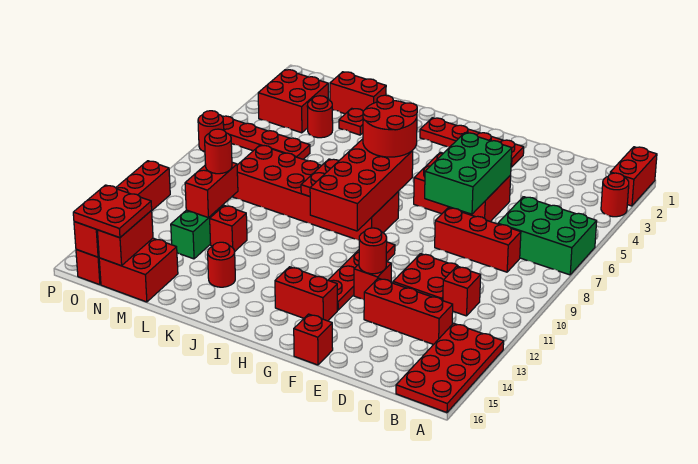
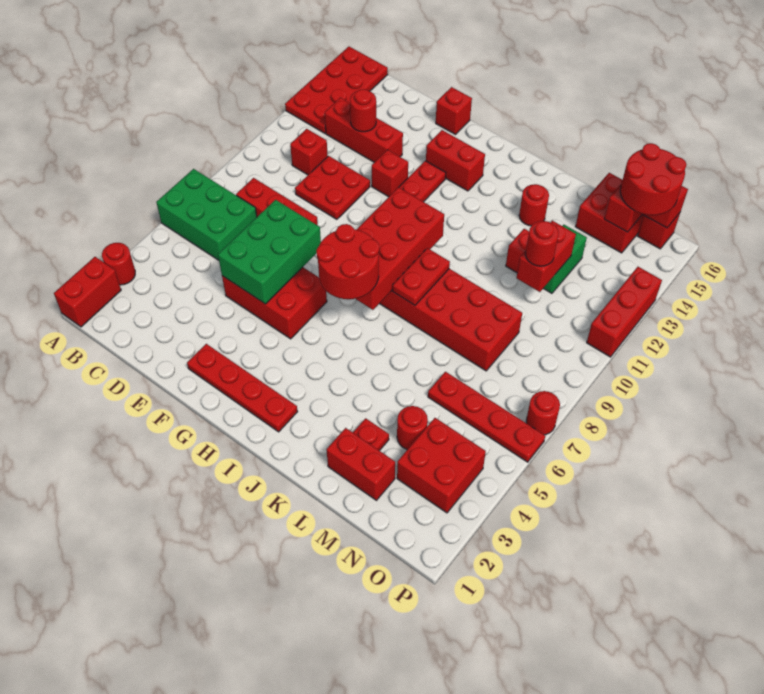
red 1x1 round brick [359,228,387,274] -> red 1x1 round brick moved to [350,89,376,132]
red 2x2 plate [73,185,152,238] -> red 2x2 round brick [620,143,686,215]

